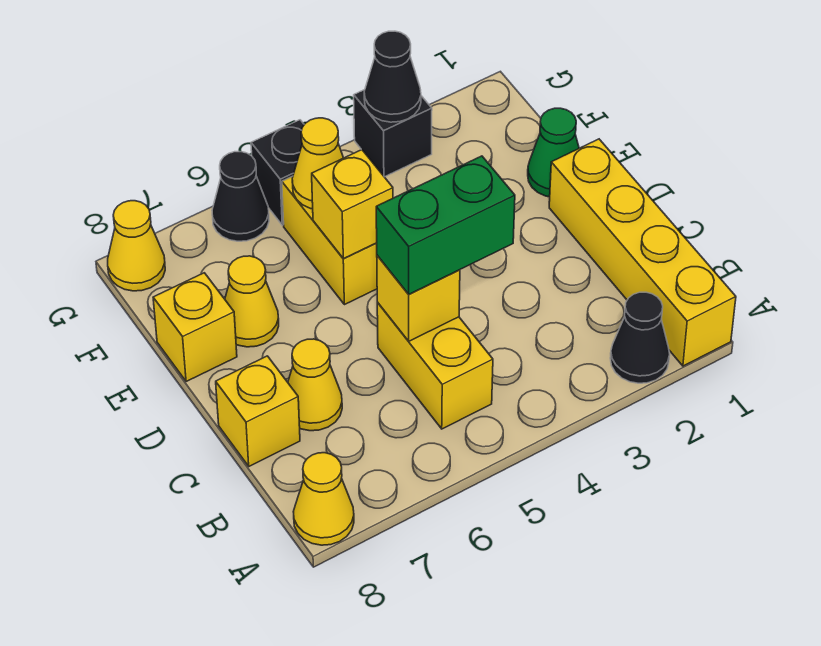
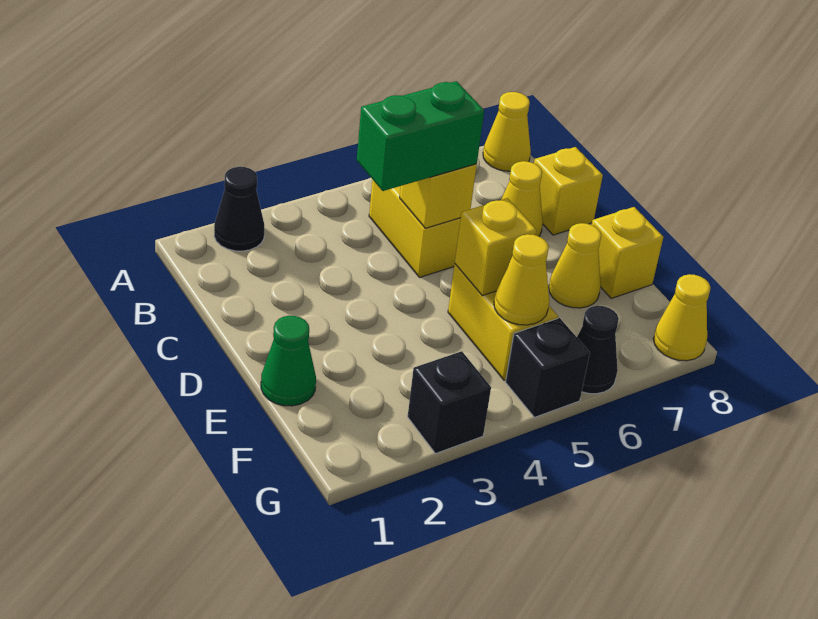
yellow 1x4 brick [549,139,736,366] -> none
black 1x1 cone [364,31,421,122] -> none

